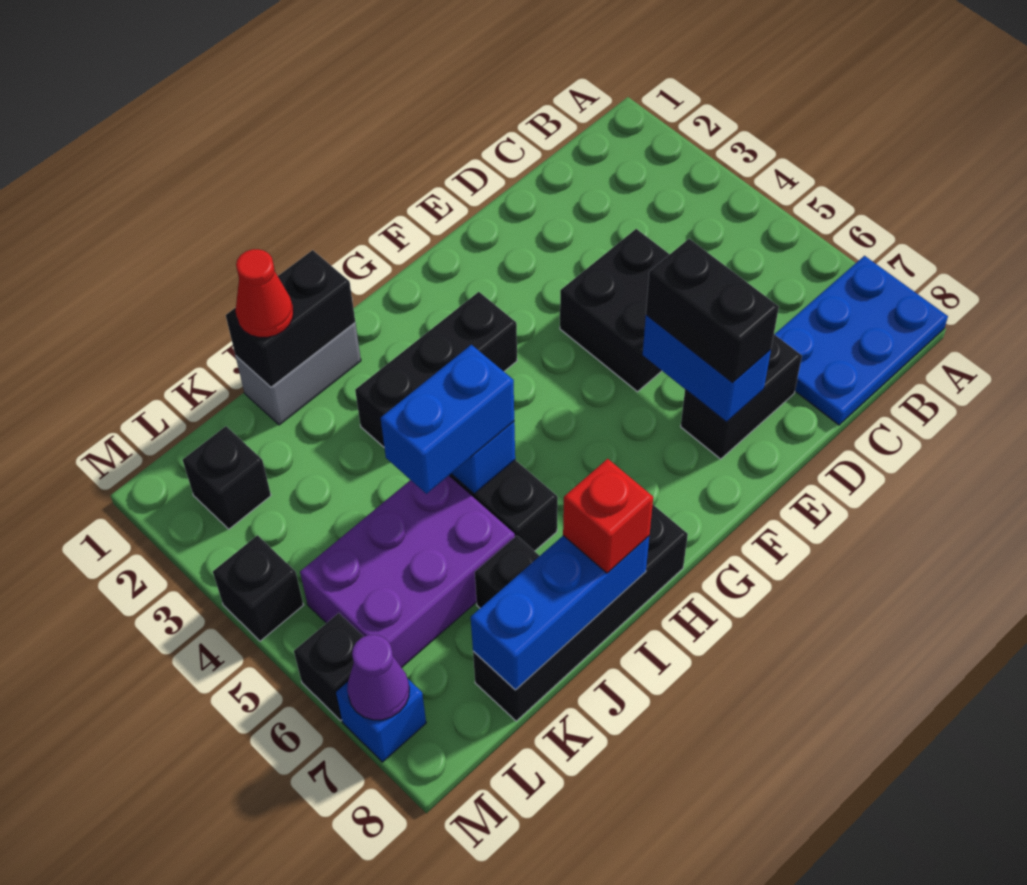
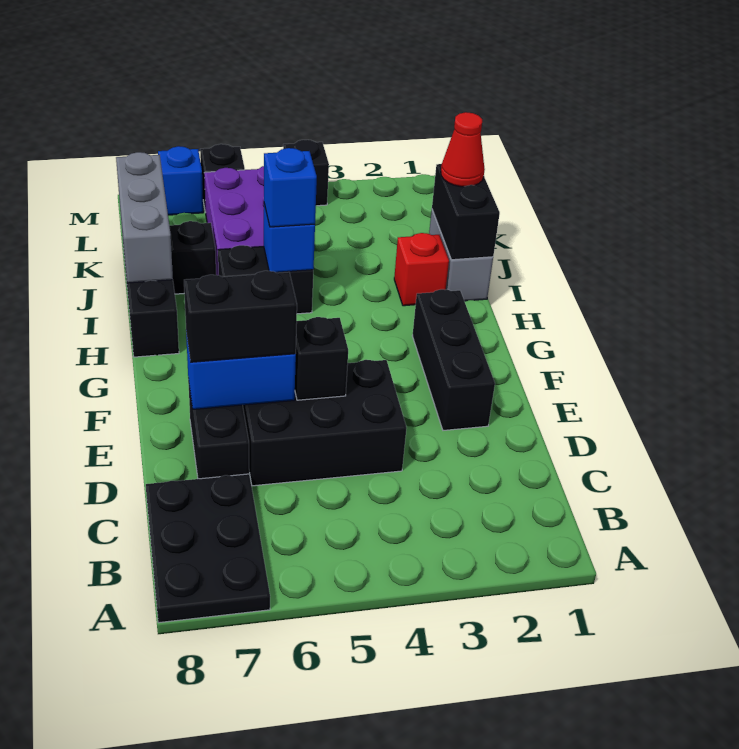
blue 2x3 plate [775,256,948,425] -> black 2x3 plate [146,474,270,623]
black 2x2 brick [560,229,670,392] -> black 2x3 brick [243,360,407,486]
black 1x3 brick [355,292,517,447] -> black 1x3 brick moved to [412,289,495,430]
blue 1x2 brick [381,345,514,494] -> blue 1x1 brick [264,148,317,227]
blue 1x3 brick [471,536,649,690] -> grey 1x3 brick [116,152,173,283]
red 1x1 brick [563,459,653,573] -> red 1x1 brick moved to [394,233,449,306]
black 1x1 brick [183,426,271,529] -> black 1x1 brick moved to [295,317,348,400]
purple 1x1 cone [347,635,409,720] -> none

